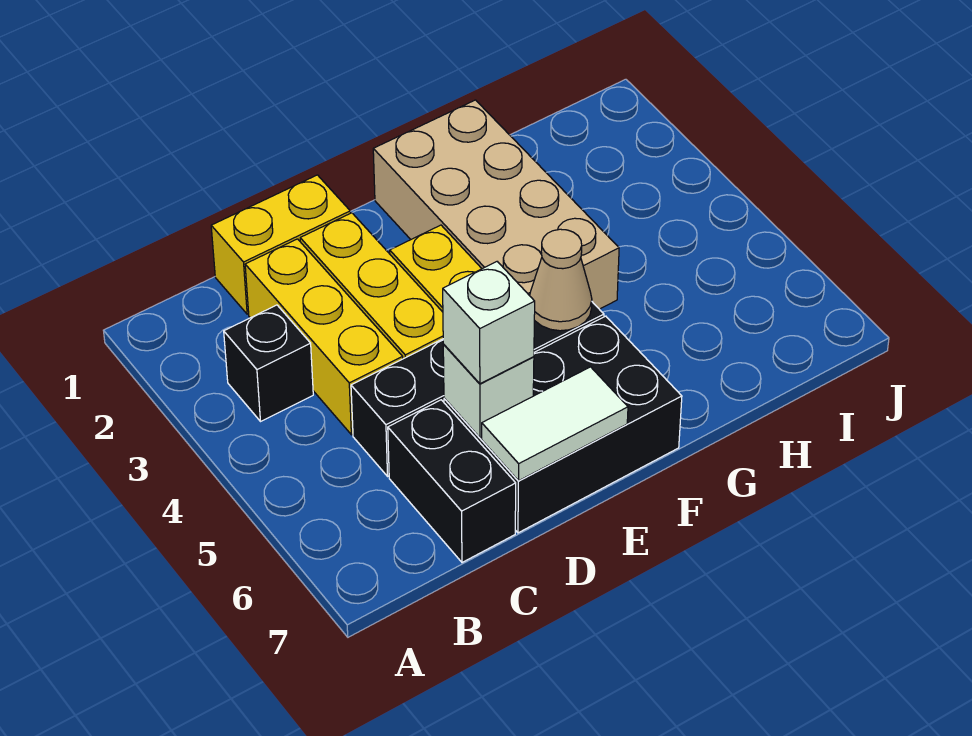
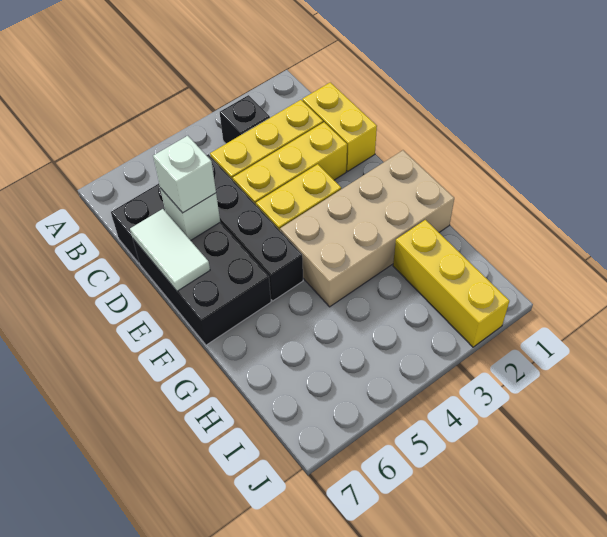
tan 1x1 cone [530,229,592,331] -> none
none -> yellow 1x3 brick [393,220,509,347]

